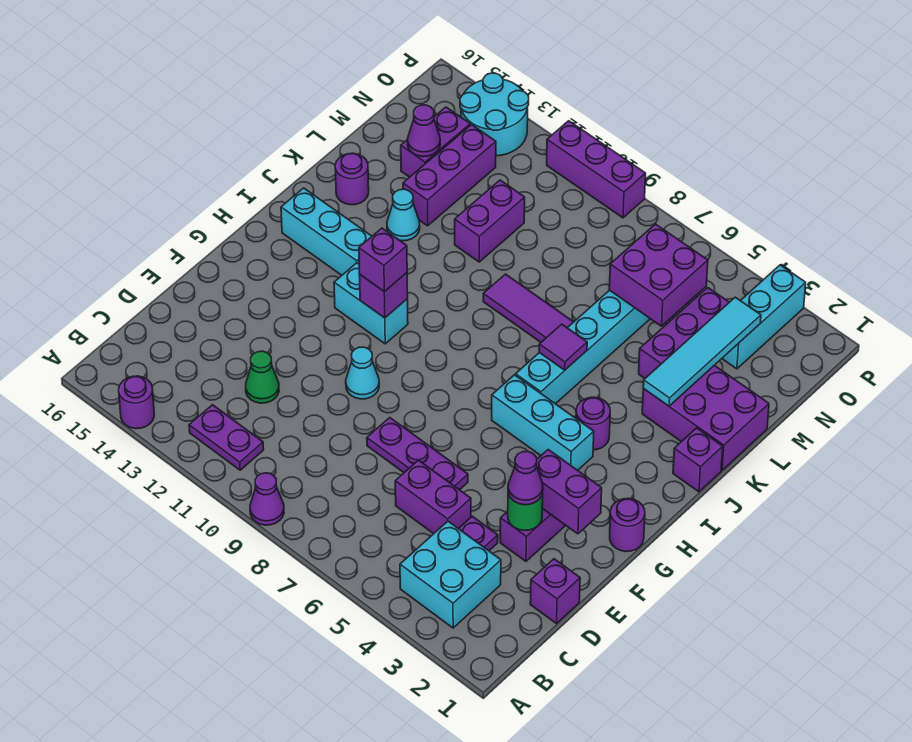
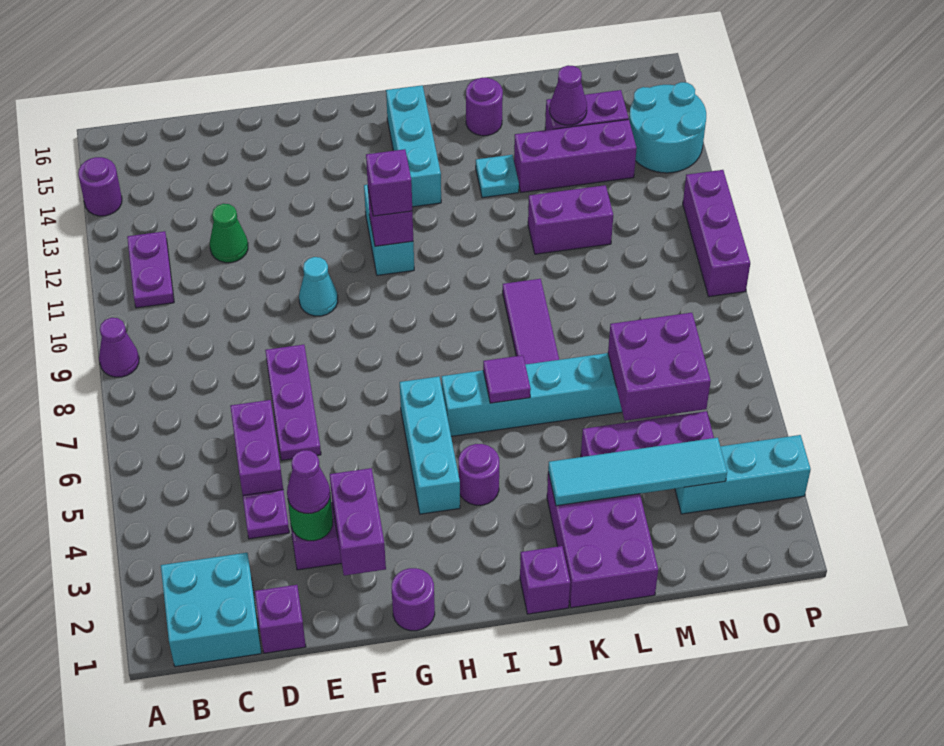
cyan 2x2 brick [400,521,501,628] -> cyan 2x2 brick moved to [161,553,261,667]
cyan 1x1 cone [387,189,420,241] -> cyan 1x1 plate [476,155,519,198]

